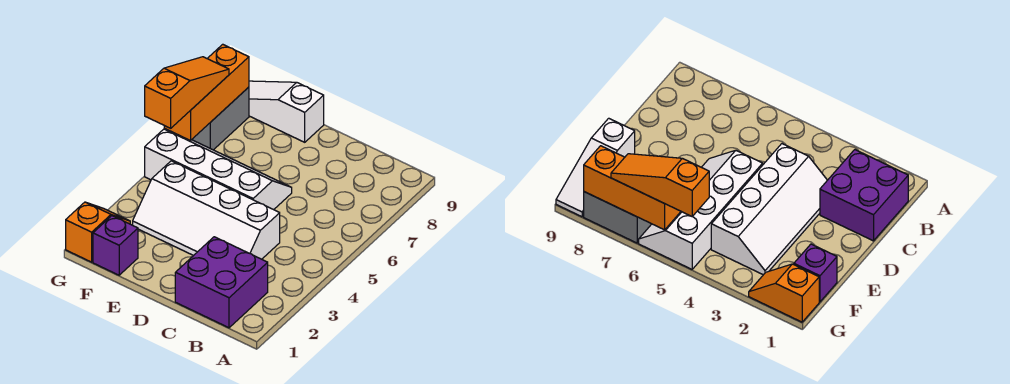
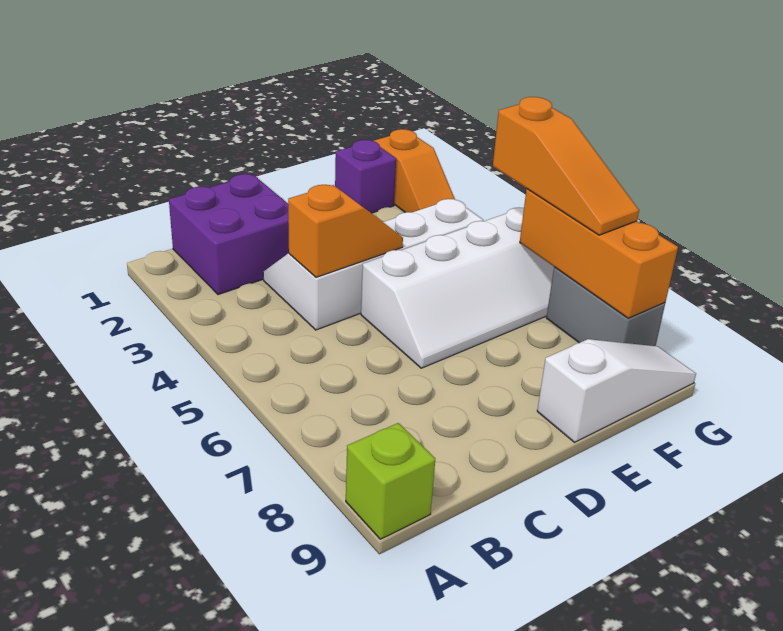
none -> lime 1x1 brick [346,423,435,539]
none -> orange 1x2 slope [288,185,403,277]

